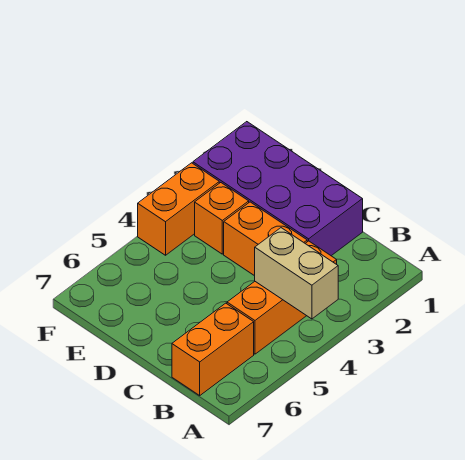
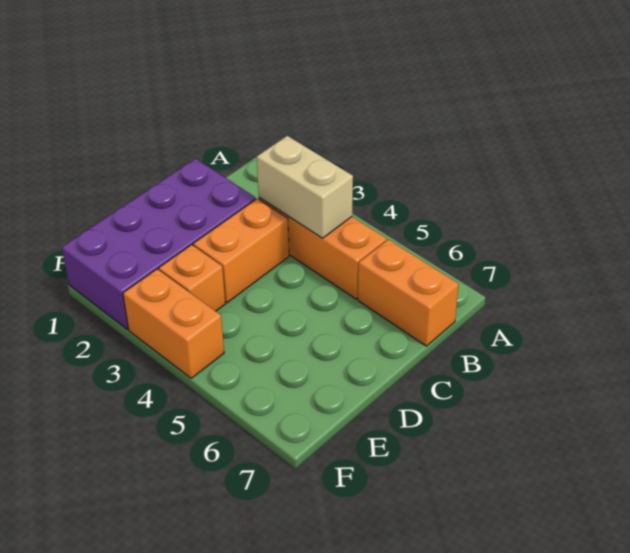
tan 1x2 brick [255,228,338,319] -> tan 1x2 brick turned to [257,136,353,238]

